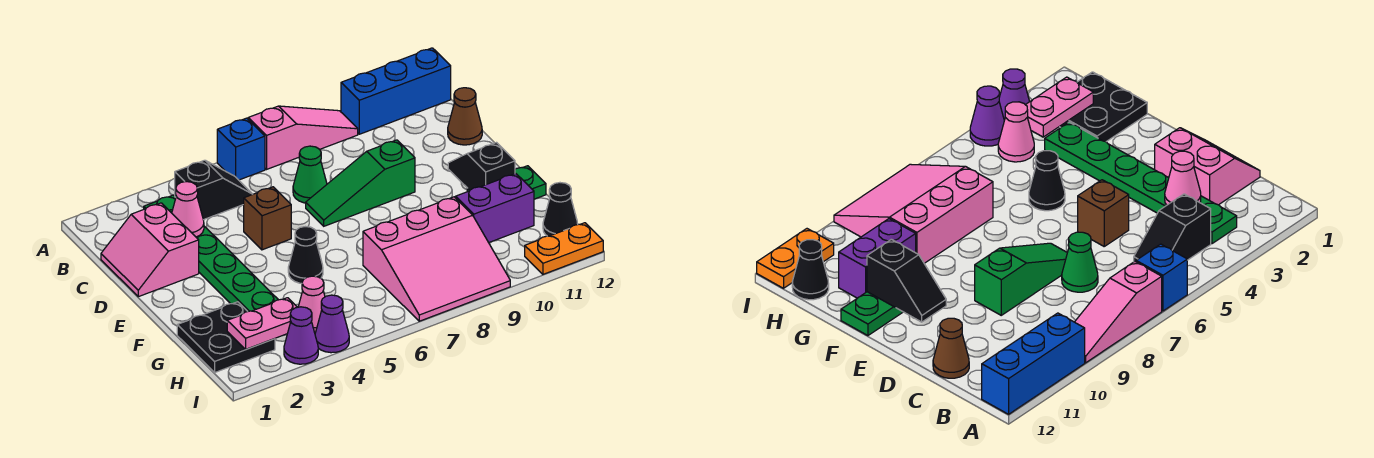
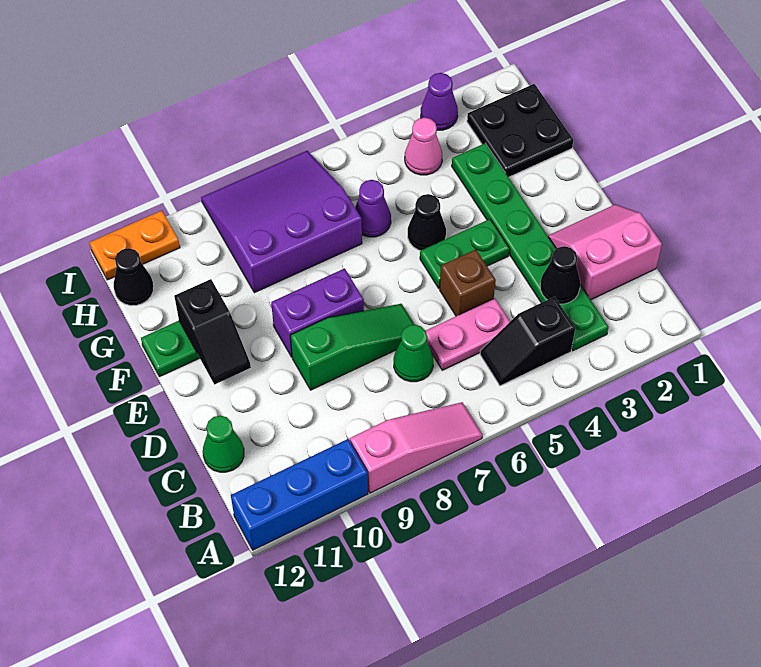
blue 1x1 brick [217,118,265,180] -> none
pink 1x3 slope [248,106,358,169] -> pink 1x3 slope turned to [350,402,482,493]
pink 2x2 slope [101,203,199,297] -> pink 2x2 slope turned to [548,204,662,300]
pink 1x1 cone [172,182,204,237] -> black 1x1 cone [540,246,580,304]
brown 1x1 cone [448,88,482,145] -> green 1x1 cone [203,416,244,472]
none -> green 1x2 plate [420,219,509,288]
pink 3x3 slope [363,197,510,321] -> purple 3x3 slope [201,151,362,293]
purple 1x2 brick [456,174,534,243] -> purple 1x2 brick moved to [271,268,364,357]
pink 1x2 plate [227,298,297,349] -> pink 1x2 plate moved to [426,298,510,370]
purple 1x1 cone [315,295,349,353] -> purple 1x1 cone moved to [355,180,391,237]

